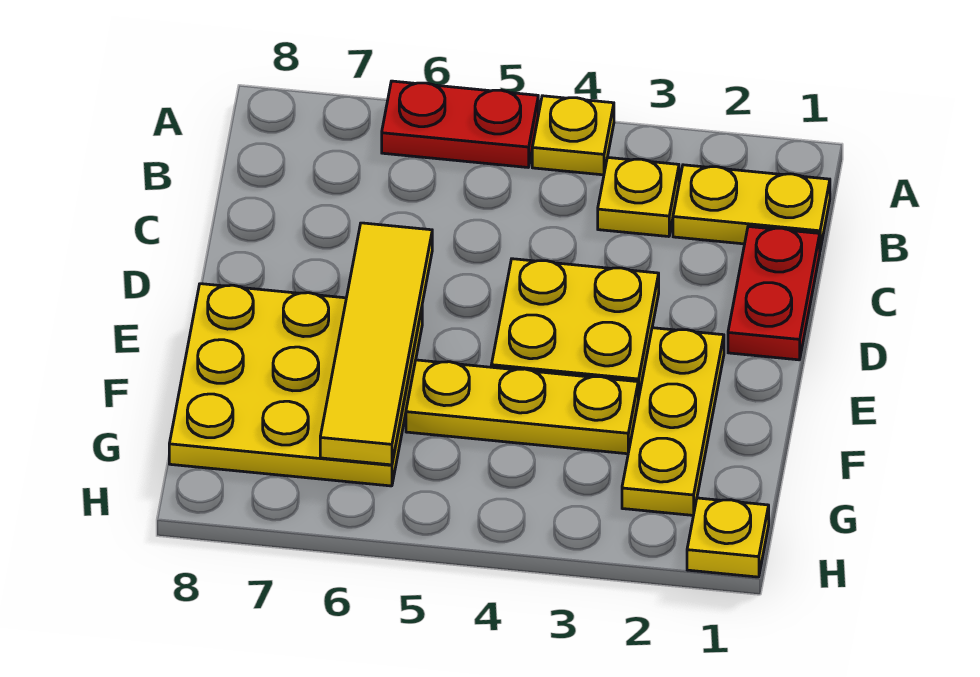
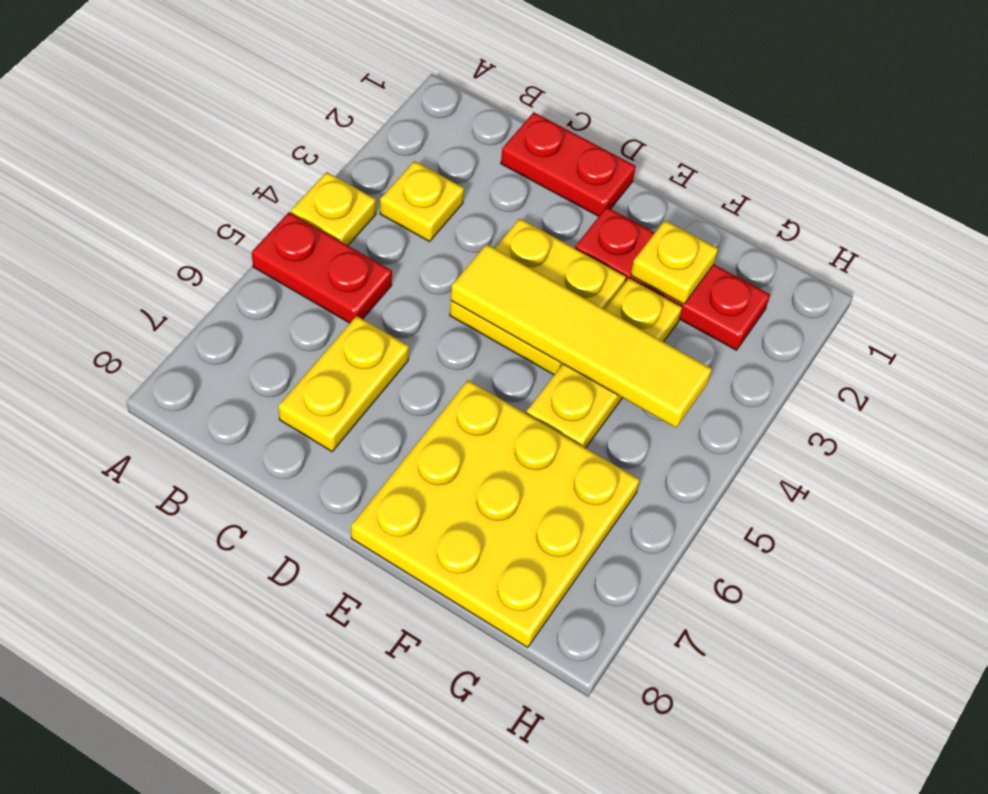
red 1x2 plate [382,81,538,167] -> red 1x2 plate turned to [252,212,392,323]
yellow 1x2 plate [673,165,830,249] -> yellow 1x2 plate moved to [278,316,409,451]
yellow 1x4 tile [320,223,432,465] -> yellow 1x4 tile moved to [451,244,712,428]
yellow 1x3 plate [622,328,724,515] -> red 1x3 plate [575,207,770,350]
yellow 1x1 plate [687,498,769,577] -> yellow 1x1 plate moved to [631,221,718,304]

